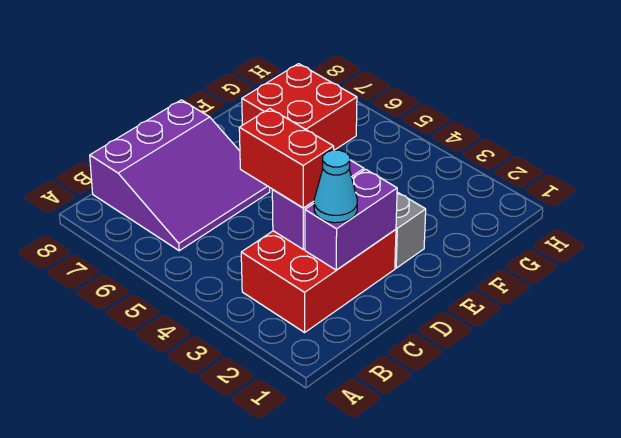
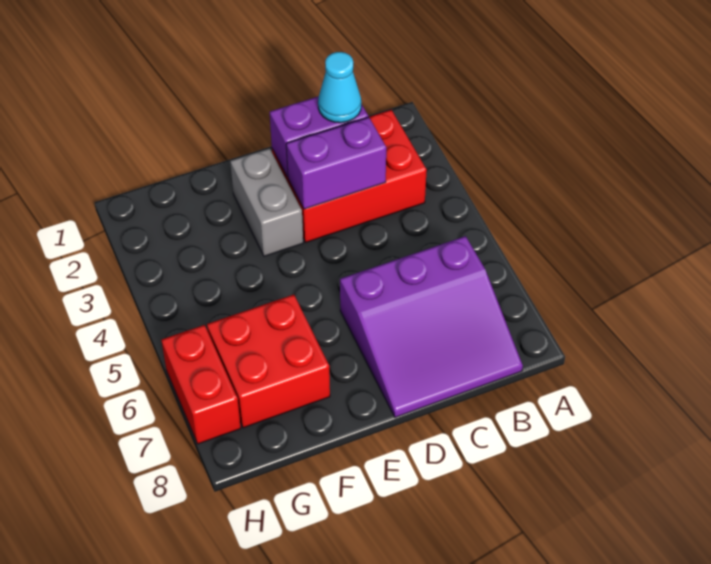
purple 3x3 slope [90,100,270,251] -> purple 3x3 slope turned to [340,236,523,417]
red 1x2 brick [239,109,334,208] -> red 1x2 brick moved to [161,325,241,444]

